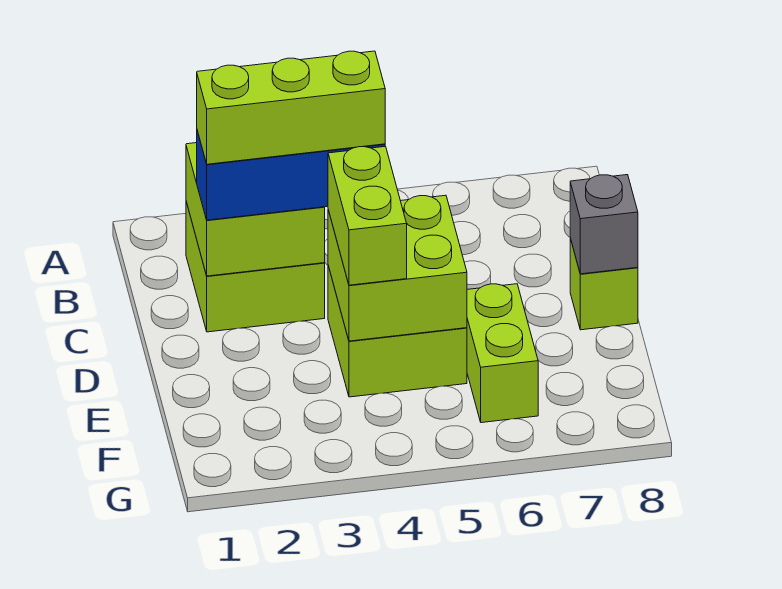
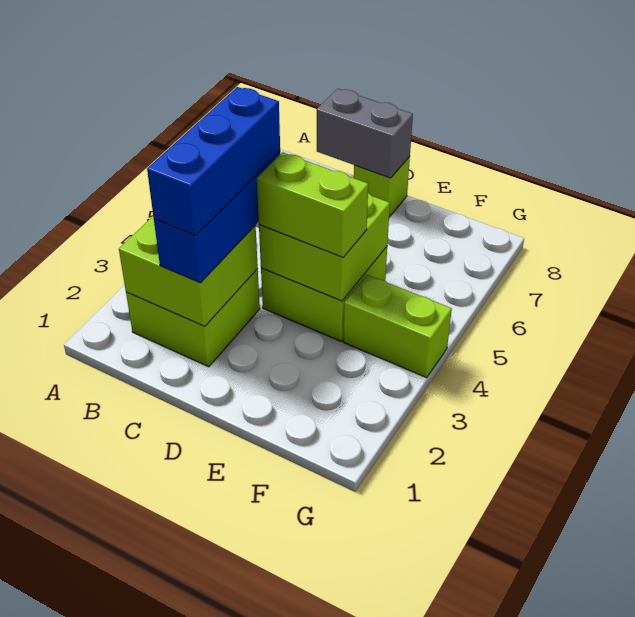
lime 1x3 brick [197,51,385,164] -> blue 1x3 brick [147,87,280,236]
grey 1x1 brick [570,175,638,274] -> grey 1x2 brick [317,89,413,178]
lime 1x2 brick [467,284,538,423] -> lime 1x2 brick moved to [343,275,452,378]

